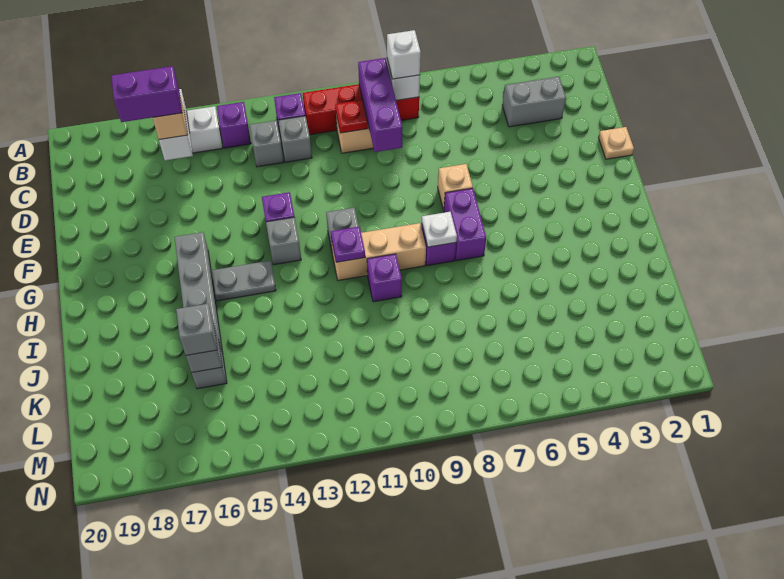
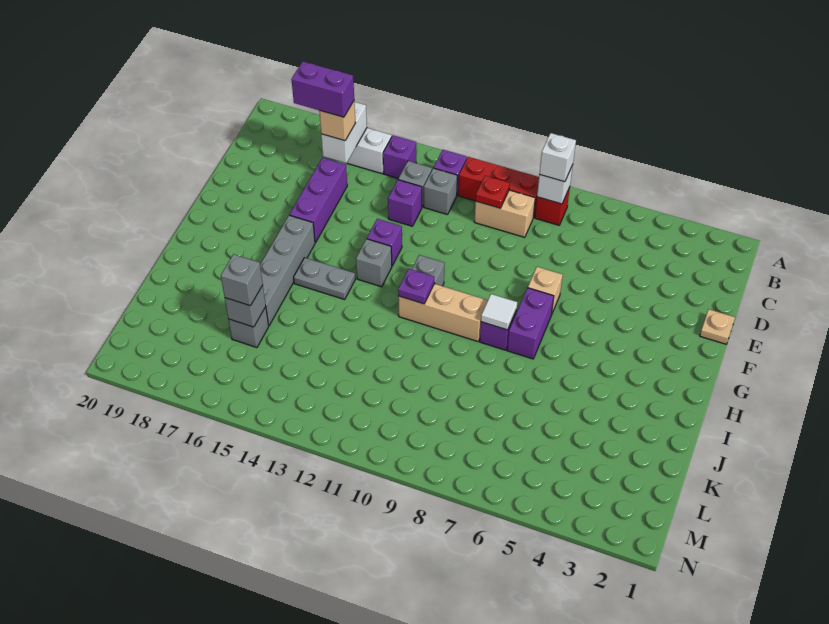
purple 1x3 brick [358,58,402,152] -> purple 1x3 brick moved to [289,158,347,243]
grey 1x2 brick [502,77,566,127] -> none
white 1x1 plate [422,212,457,247] -> white 1x1 tile [481,294,517,330]
purple 1x1 brick [367,254,402,302] -> purple 1x1 brick moved to [388,180,422,226]

